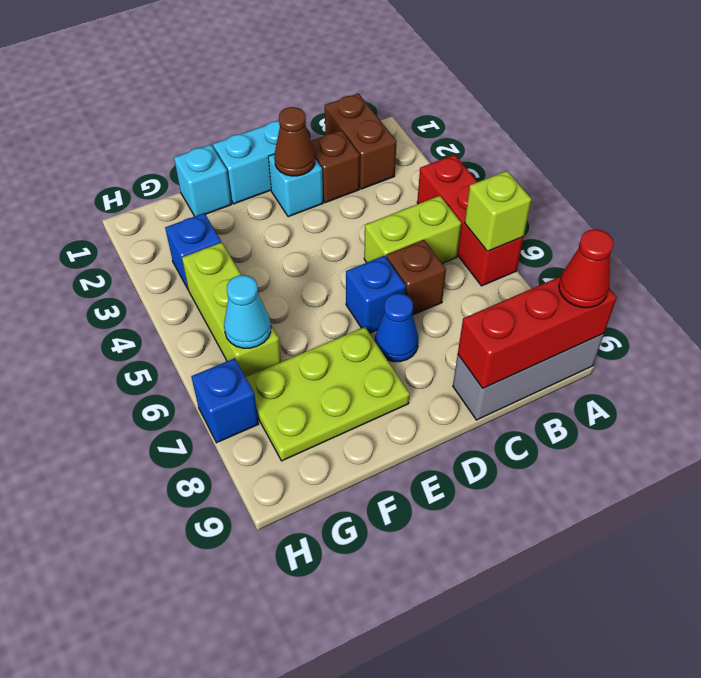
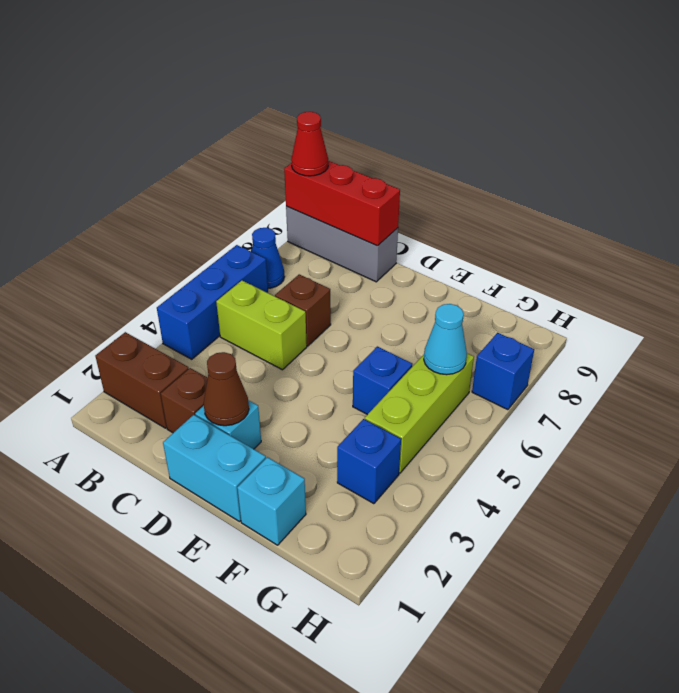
red 1x3 brick [417,155,524,286] -> blue 1x3 brick [157,245,268,359]
lime 1x1 brick [465,171,532,251] -> none
brown 1x2 brick [325,93,397,189] -> brown 1x2 brick turned to [95,332,189,428]
blue 1x1 brick [346,256,406,333] -> blue 1x1 brick moved to [353,346,412,415]
blue 1x1 cone [375,293,418,362] -> blue 1x1 cone moved to [252,228,285,288]
lime 2x3 plate [246,327,410,461] -> none

